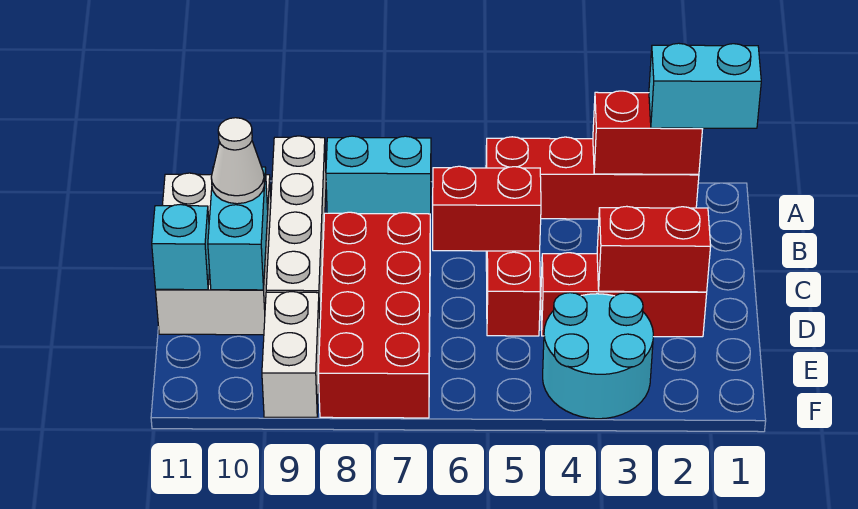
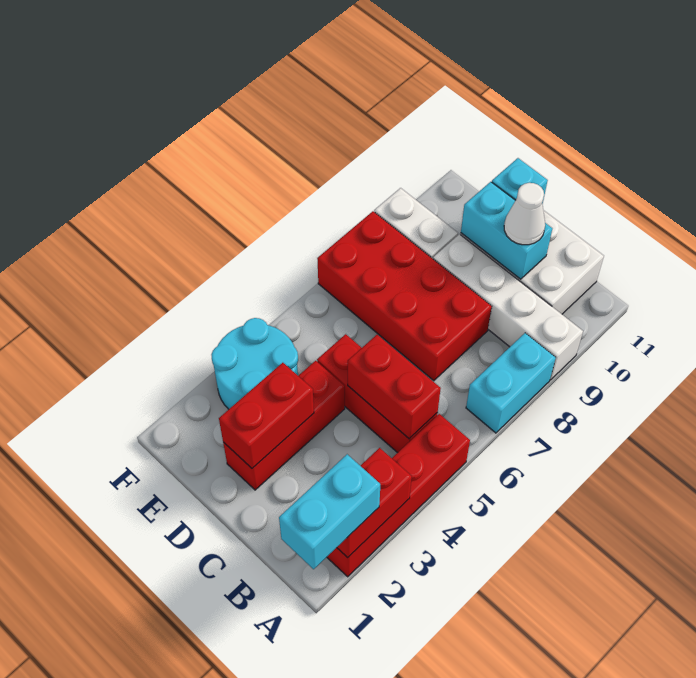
red 1x2 brick [433,166,541,251] -> red 1x2 brick turned to [348,335,441,439]

